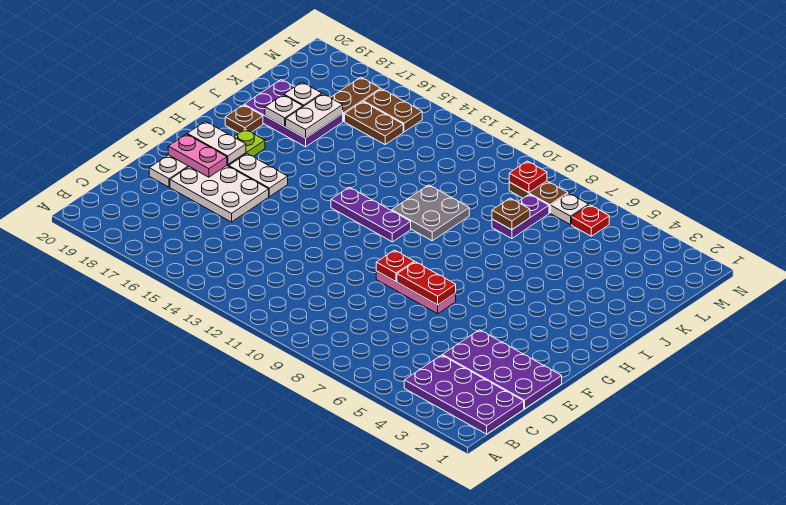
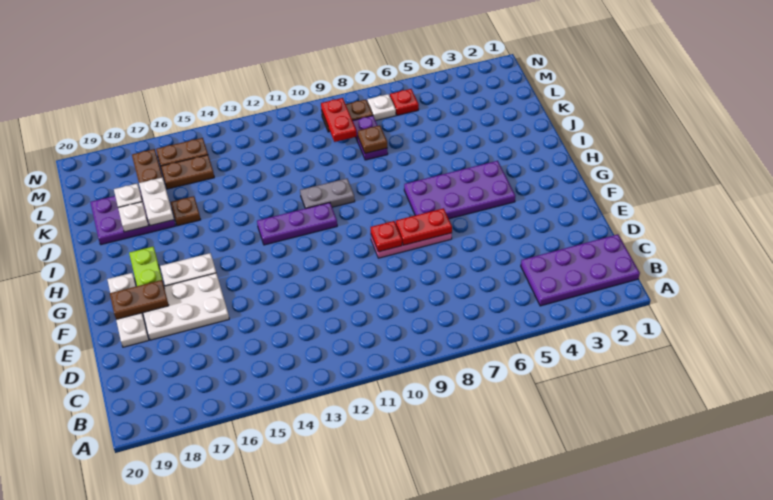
purple 2x4 plate [442,330,562,409] -> purple 2x4 plate moved to [404,161,515,219]
pink 1x2 plate [168,134,227,177] -> brown 1x2 plate [110,280,169,319]
white 1x2 plate [187,121,246,165] -> none
grey 2x2 plate [392,185,469,241] -> grey 1x2 plate [300,178,355,209]
brown 1x1 plate [225,105,263,133] -> brown 1x1 plate moved to [171,196,201,226]
red 1x1 plate [509,161,547,193] -> red 1x2 plate [321,98,357,142]

